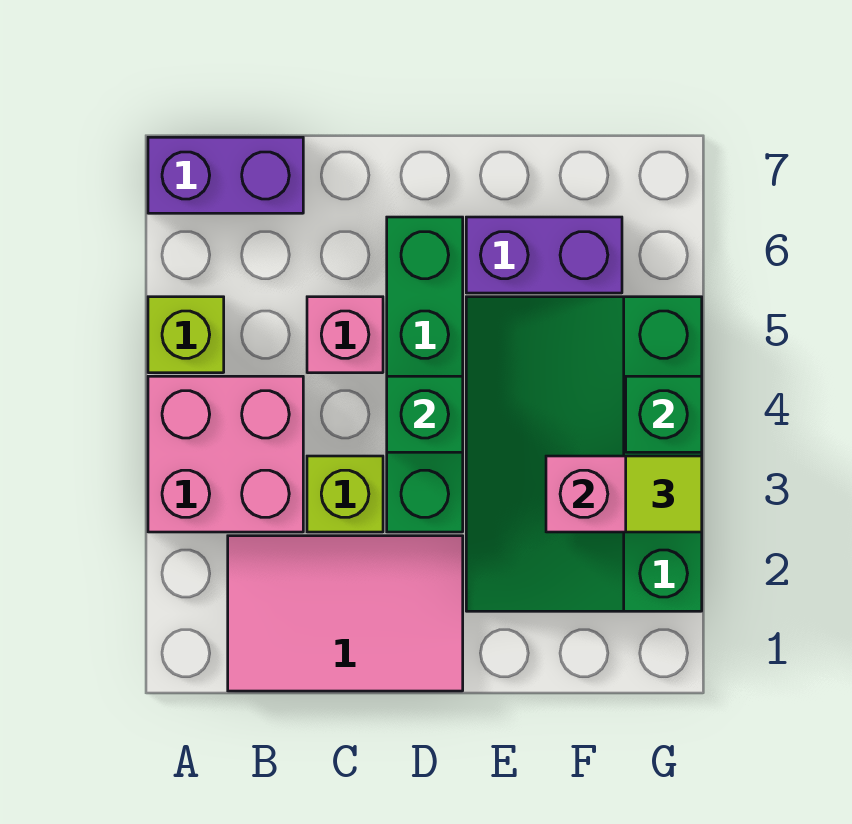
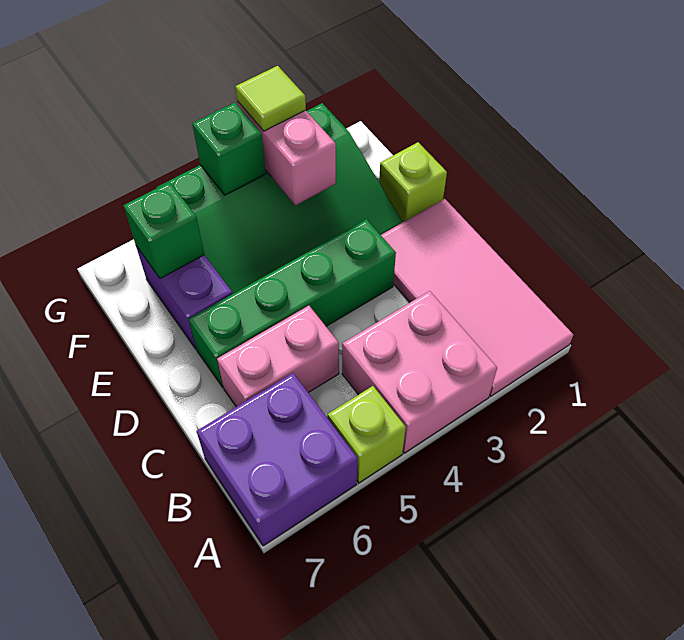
purple 1x2 brick [148,137,303,213] -> purple 2x2 brick [197,373,358,546]
pink 2x3 tile [228,536,463,691] -> pink 2x4 tile [381,199,574,396]
lime 1x1 brick [307,456,383,532] -> lime 1x1 brick moved to [379,142,447,222]
pink 1x1 brick [307,297,383,373] -> pink 1x2 brick [217,306,339,407]
green 1x1 brick [387,376,463,452] -> green 1x1 brick moved to [123,182,204,279]

